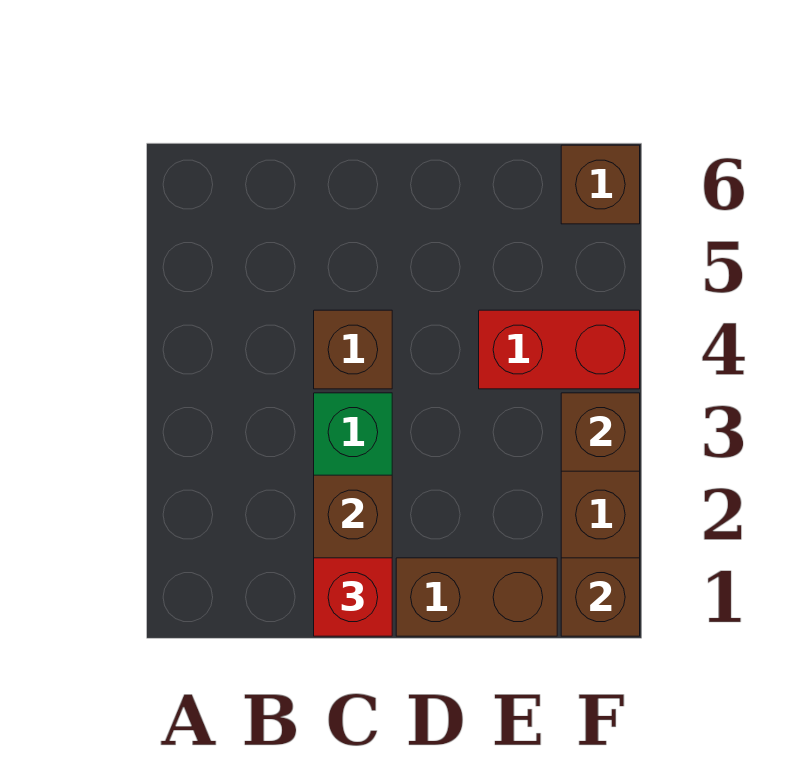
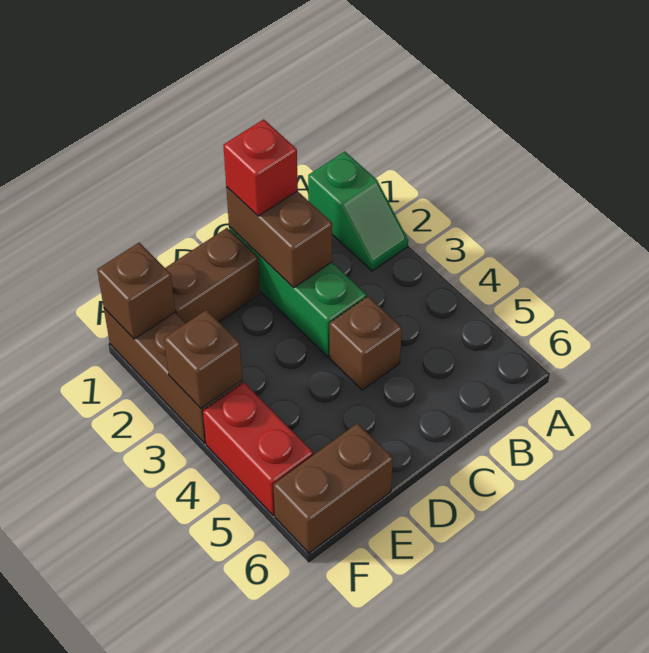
none -> green 1x2 slope [308,151,408,271]
red 1x2 brick [479,310,640,389] -> red 1x2 brick turned to [203,383,313,515]
brown 1x1 brick [561,145,640,224] -> brown 1x2 brick [273,423,393,553]

